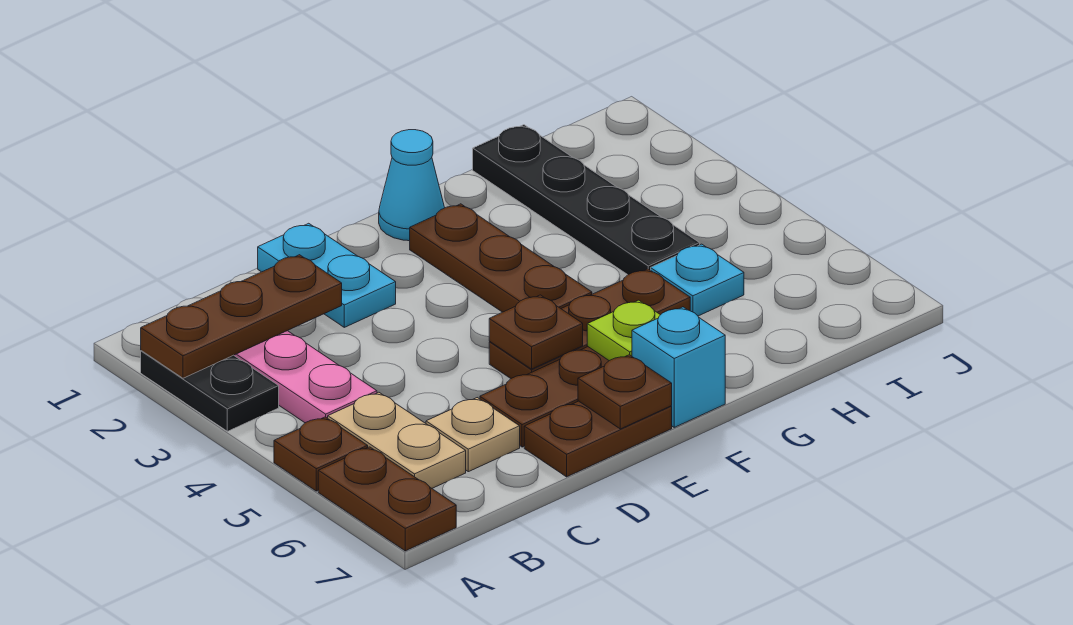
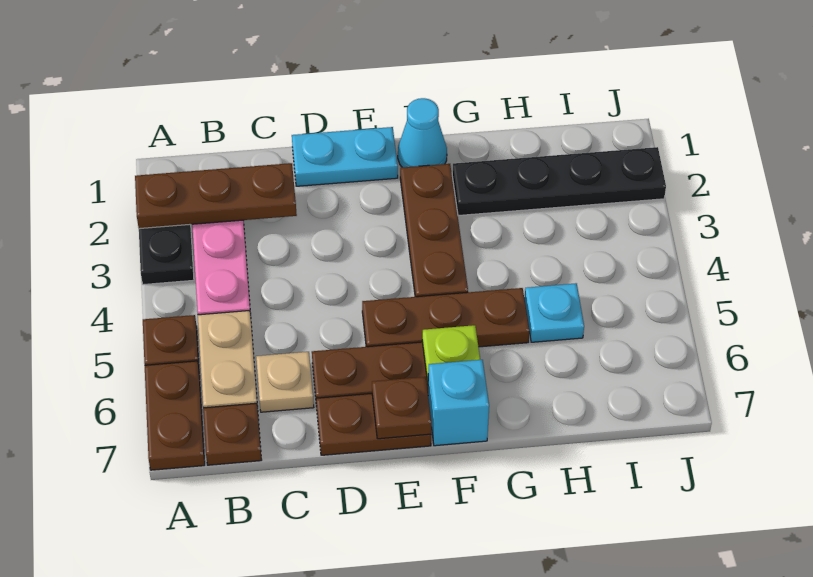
cyan 1x2 plate [258,223,396,327] -> cyan 1x2 plate turned to [292,127,398,186]
brown 1x1 plate [489,295,583,369] -> brown 1x1 plate moved to [203,403,261,465]
black 1x4 plate [473,125,700,275] -> black 1x4 plate turned to [452,147,666,216]

